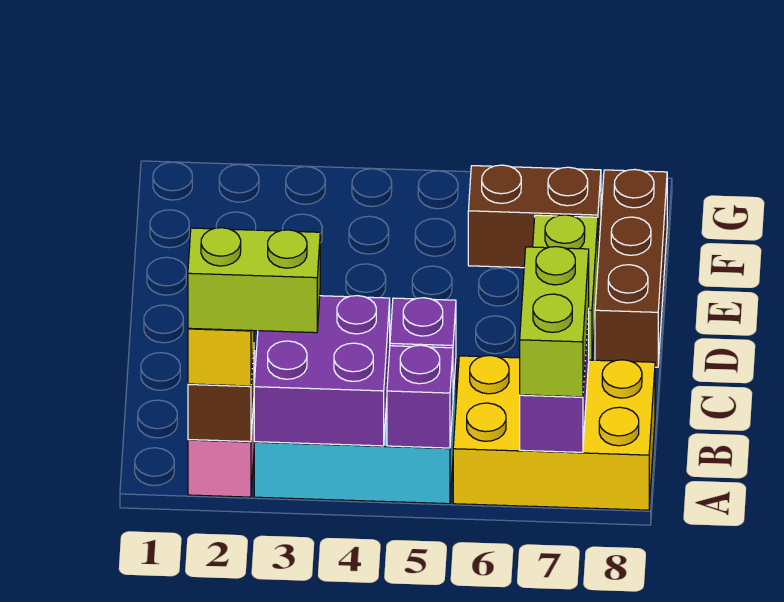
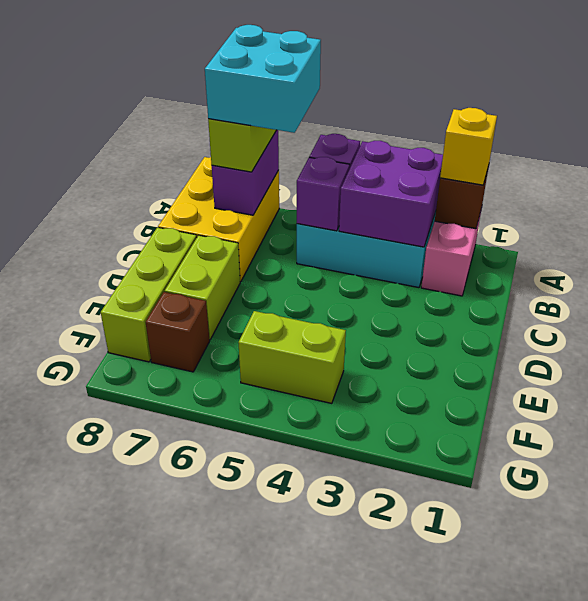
lime 1x2 brick [188,228,320,333] -> lime 1x2 brick moved to [238,311,346,403]
yellow 2x3 brick [453,355,655,510] -> yellow 2x3 brick turned to [158,157,279,282]
none -> cyan 2x2 brick [205,25,321,133]
brown 1x3 brick [595,170,667,367] -> lime 1x3 brick [101,227,197,362]
brown 1x2 brick [468,165,601,268] -> brown 1x1 brick [146,292,210,372]

